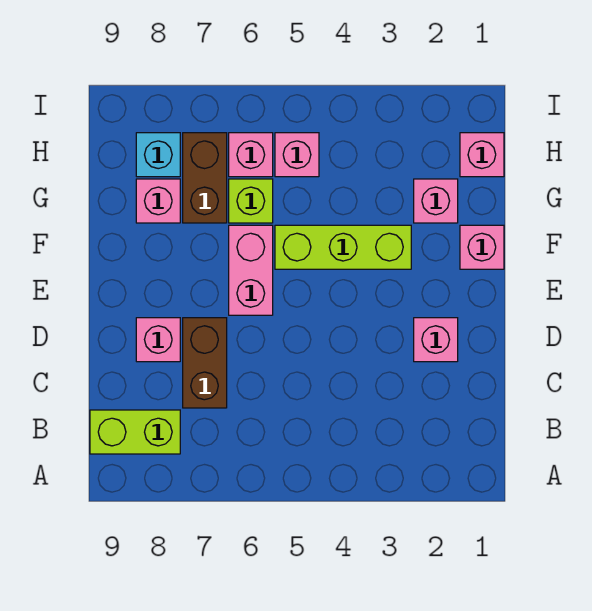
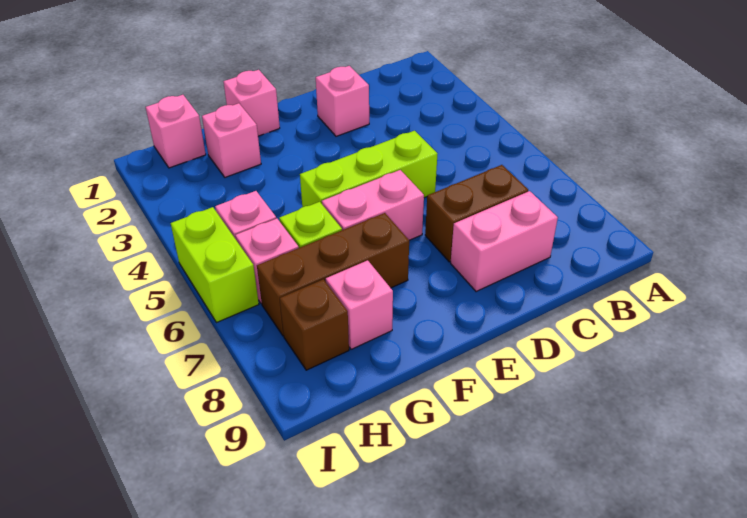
lime 1x2 brick [90,410,180,454] -> lime 1x2 brick moved to [171,207,259,323]
pink 1x1 brick [136,318,180,362] -> pink 1x2 brick [451,191,558,292]
lime 1x3 brick [275,225,411,269] -> lime 1x3 brick turned to [300,131,437,207]
brown 1x2 brick [183,133,227,223] -> brown 1x3 brick [257,213,409,336]
cyan 1x1 brick [136,133,180,177] -> brown 1x1 brick [280,279,349,370]

